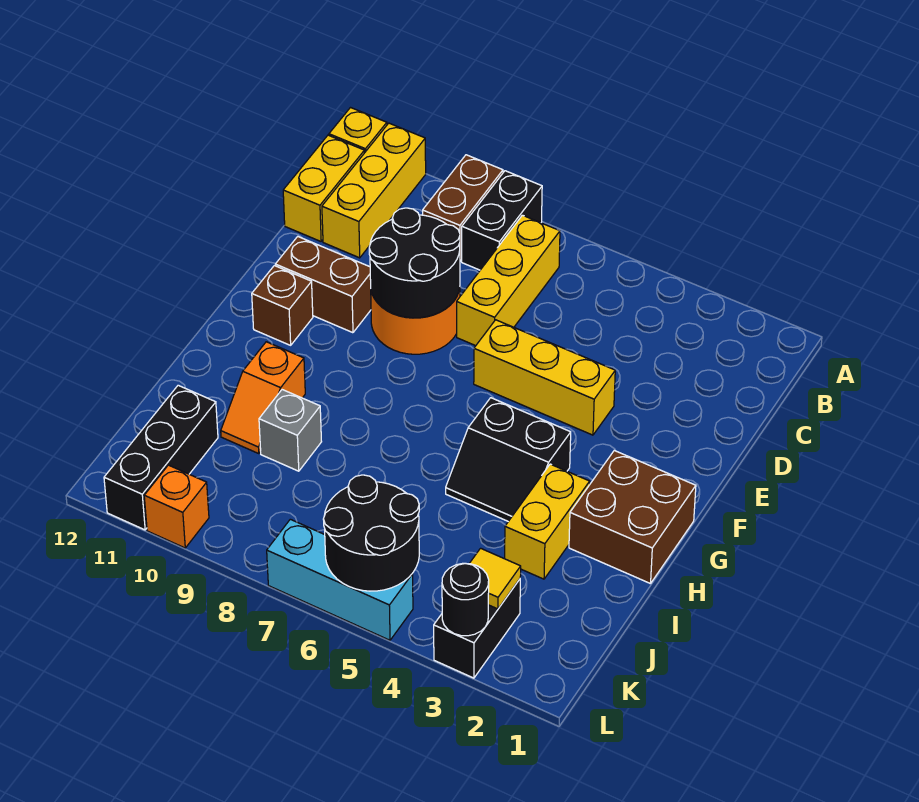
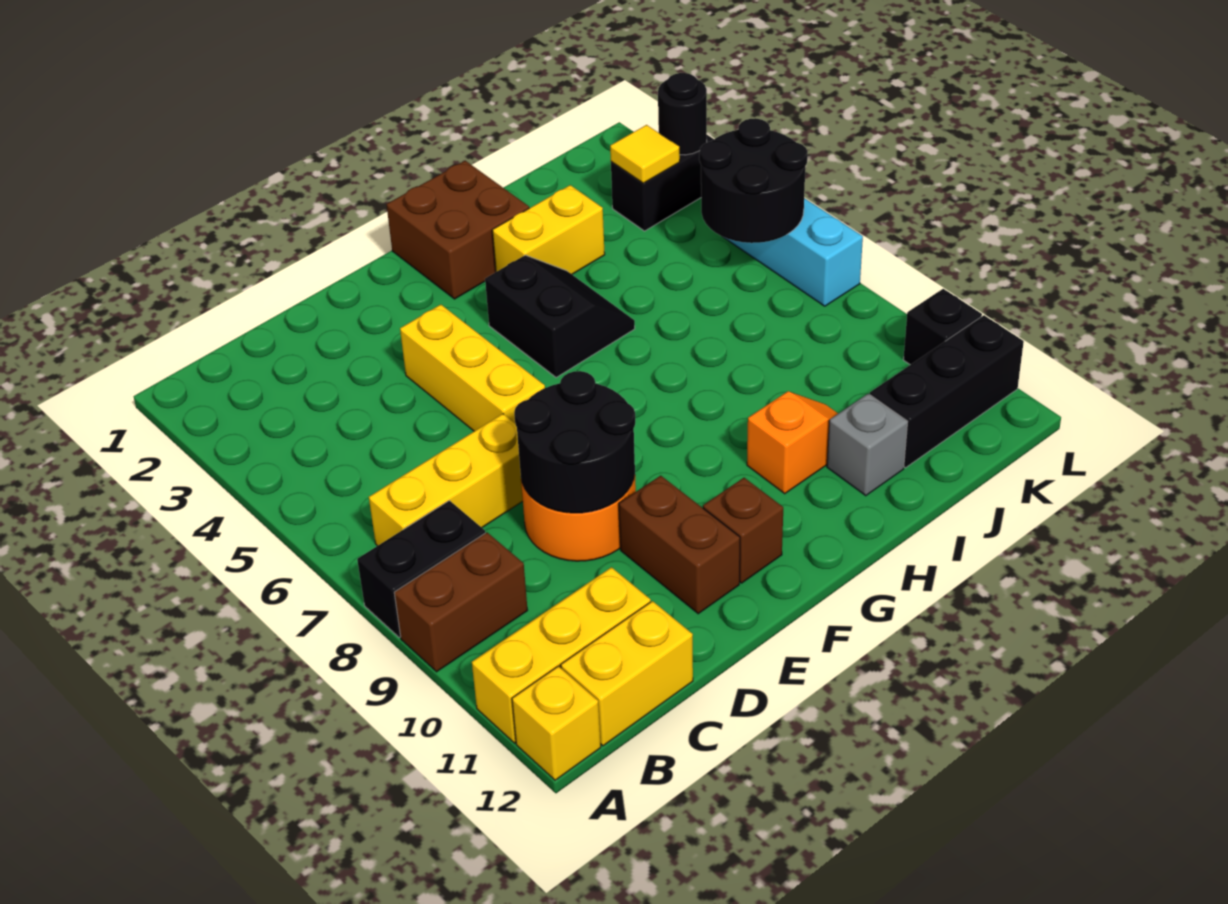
grey 1x1 brick [259,390,322,471] -> grey 1x1 brick moved to [827,394,907,496]
orange 1x1 brick [144,465,209,548] -> black 1x1 brick [903,289,982,365]

